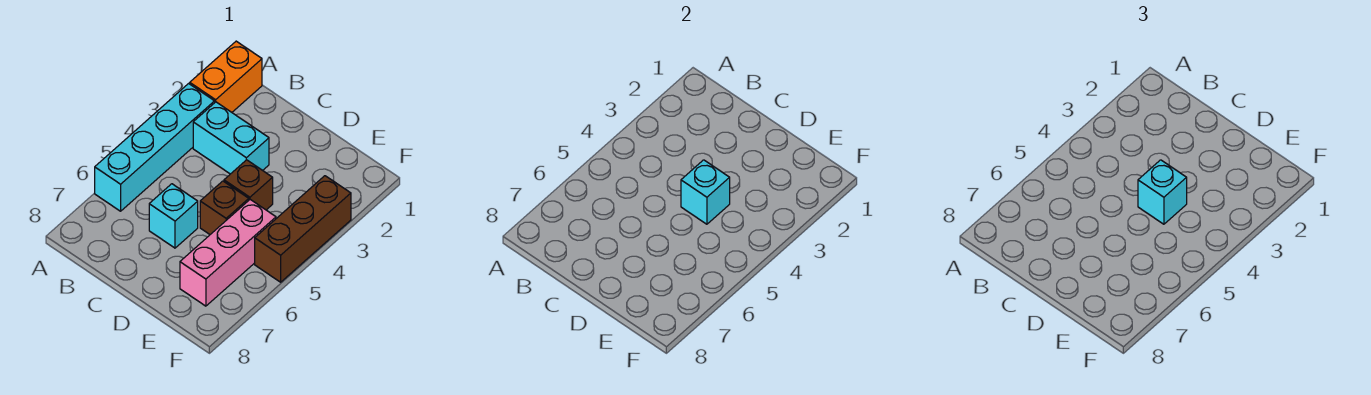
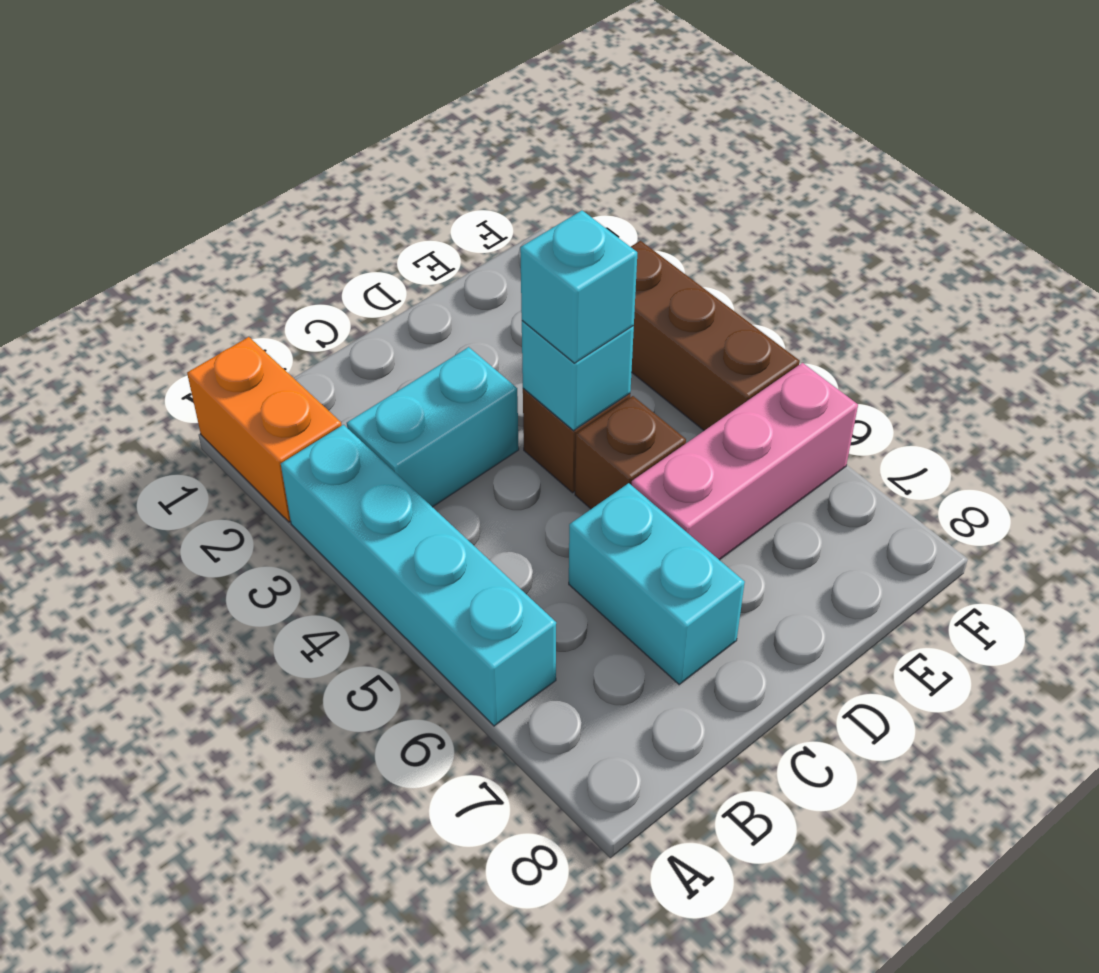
cyan 1x1 brick [149,184,198,248] -> cyan 1x2 brick [569,483,745,685]
pink 1x3 brick [180,200,276,306] -> pink 1x3 brick turned to [632,363,858,560]

